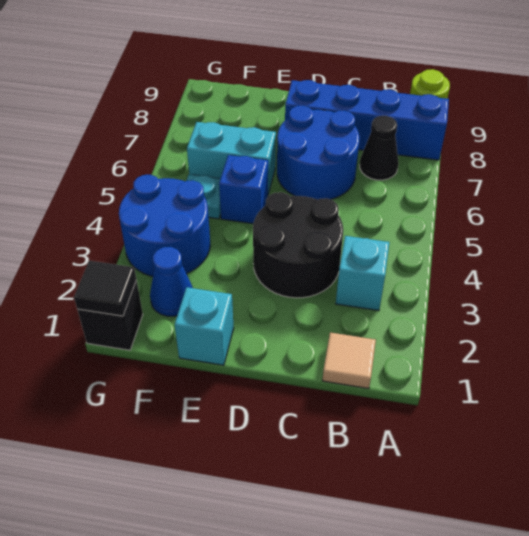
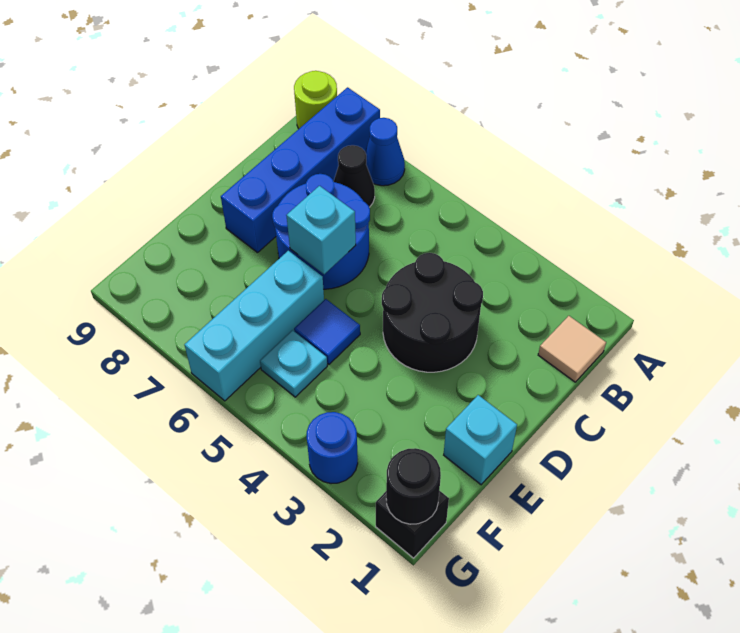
cyan 1x1 brick [336,236,389,311] -> cyan 1x1 brick moved to [286,186,356,274]
blue 1x1 brick [219,155,268,224] -> blue 1x1 tile [294,299,360,364]
cyan 1x2 brick [187,122,276,194] -> cyan 1x3 brick [184,251,324,401]
blue 1x1 cone [150,247,193,316] -> blue 1x1 cone moved to [365,118,405,186]
blue 2x2 round brick [119,175,210,276] -> blue 1x1 round brick [307,412,358,484]
black 1x1 tile [74,261,136,316] -> black 1x1 round brick [386,448,441,524]

